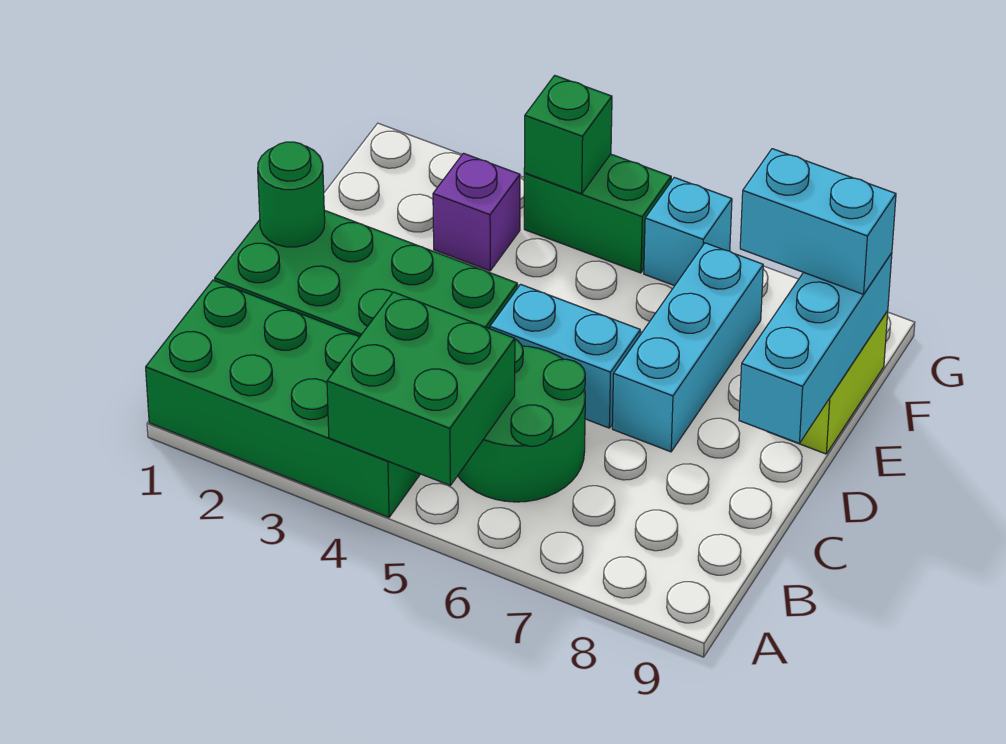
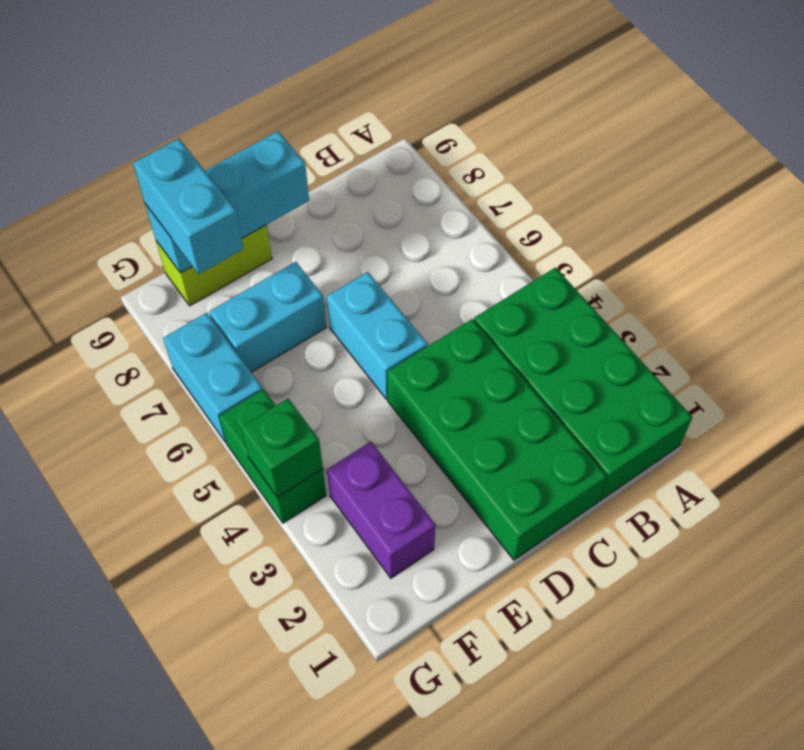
green 2x2 brick [327,292,515,485] -> none
green 2x2 round brick [458,339,585,502] -> none
green 1x1 round brick [258,142,325,247] -> none
cyan 1x3 brick [612,243,763,452] -> cyan 1x2 brick [209,262,326,372]
purple 1x1 brick [433,153,520,271] -> purple 1x2 brick [327,442,435,578]
cyan 1x1 brick [644,178,732,286] -> cyan 1x2 brick [163,313,263,442]

